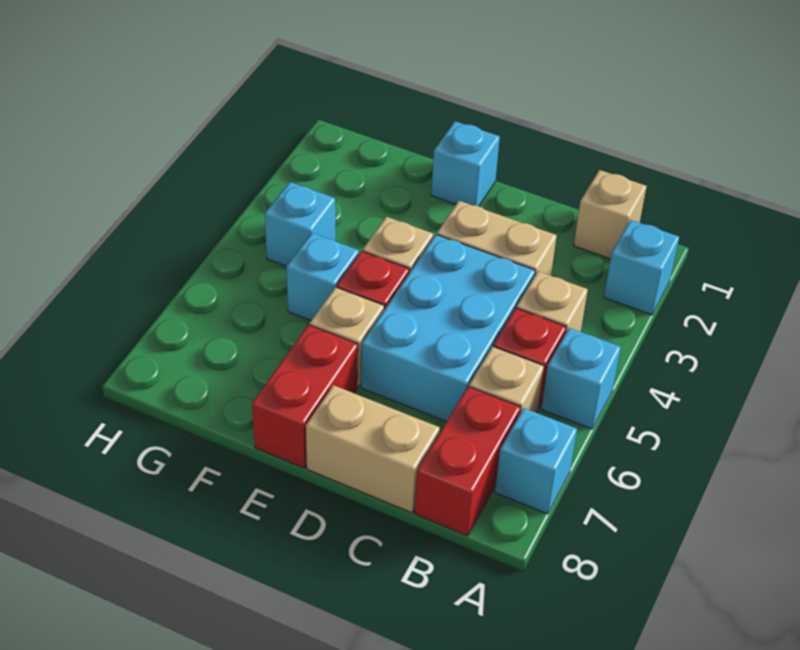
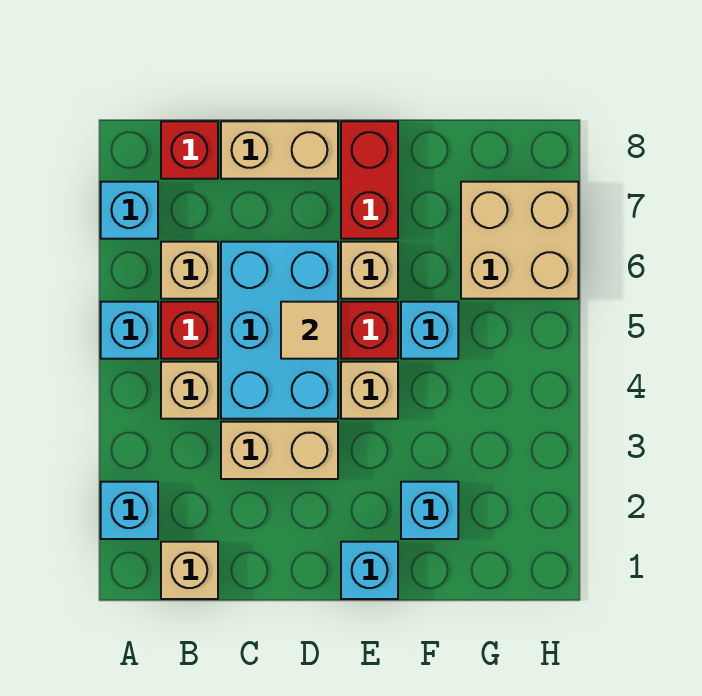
red 1x2 brick [415,387,521,536] -> red 1x1 brick [161,121,218,179]
none -> tan 1x1 tile [281,302,338,359]
cyan 1x1 brick [265,182,335,266] -> cyan 1x1 brick moved to [401,482,458,539]
none -> tan 2x2 brick [461,182,578,299]

